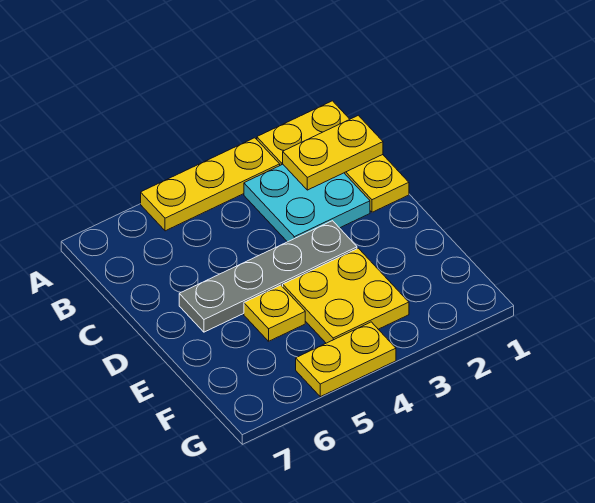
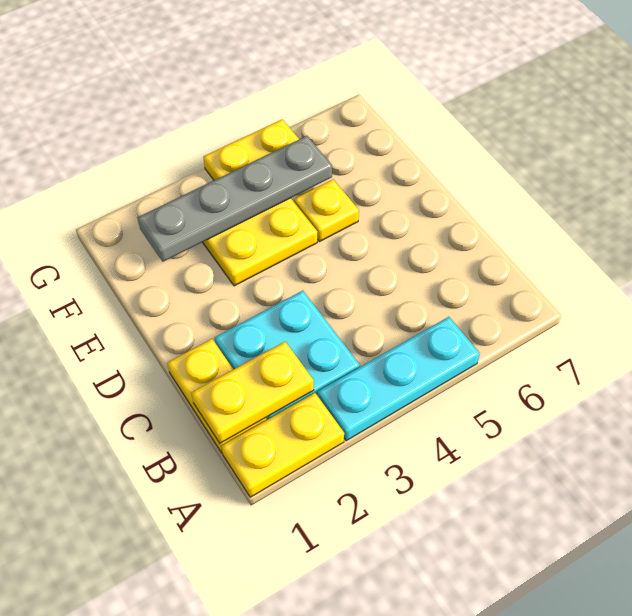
yellow 1x3 plate [141,138,280,231] -> cyan 1x3 plate [317,317,480,441]
grey 1x4 plate [179,221,357,332] -> grey 1x4 plate moved to [138,136,332,262]

